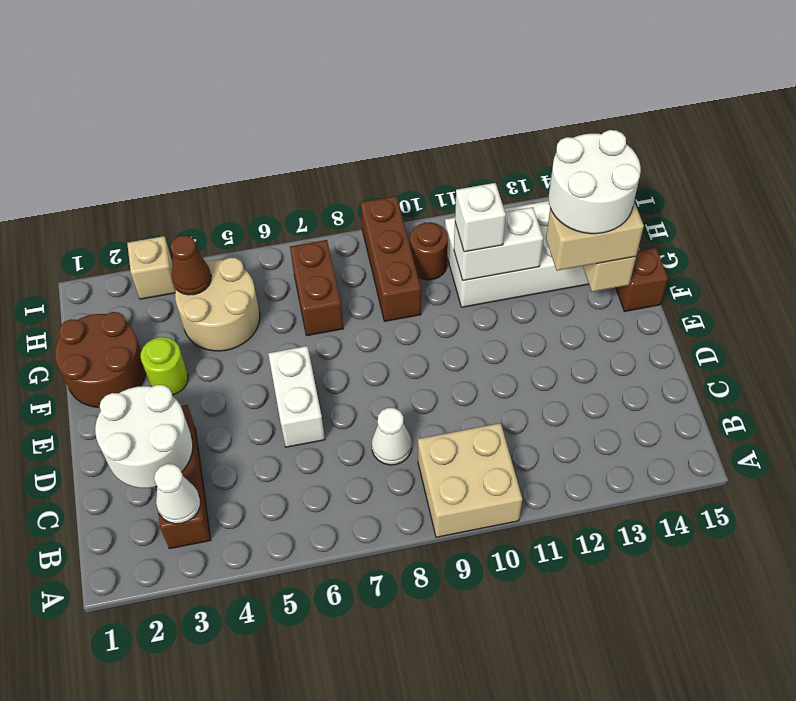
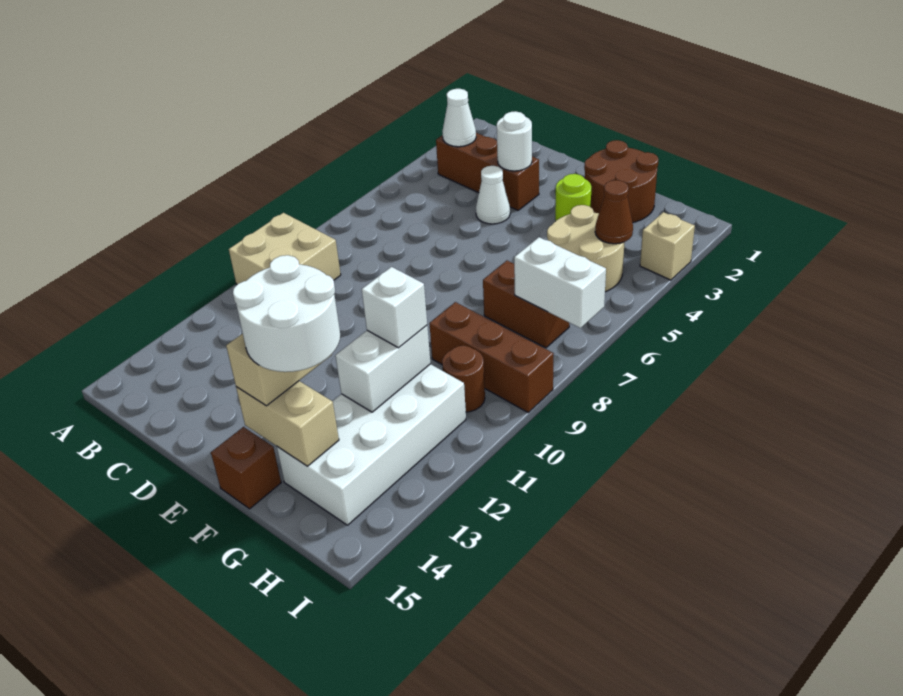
white 2x2 round brick [95,385,193,488] -> white 1x1 round brick [497,111,532,171]
white 1x1 cone [372,408,412,465] -> white 1x1 cone moved to [476,166,510,224]
white 1x2 brick [268,346,325,447] -> white 1x2 brick moved to [514,237,606,328]

